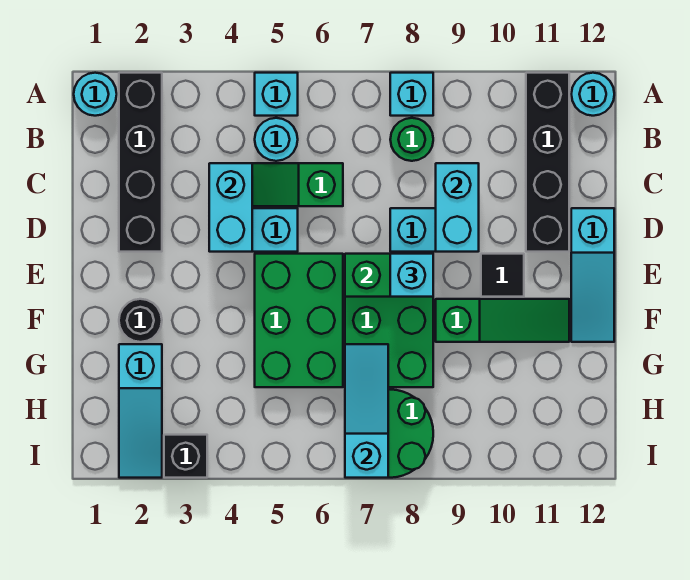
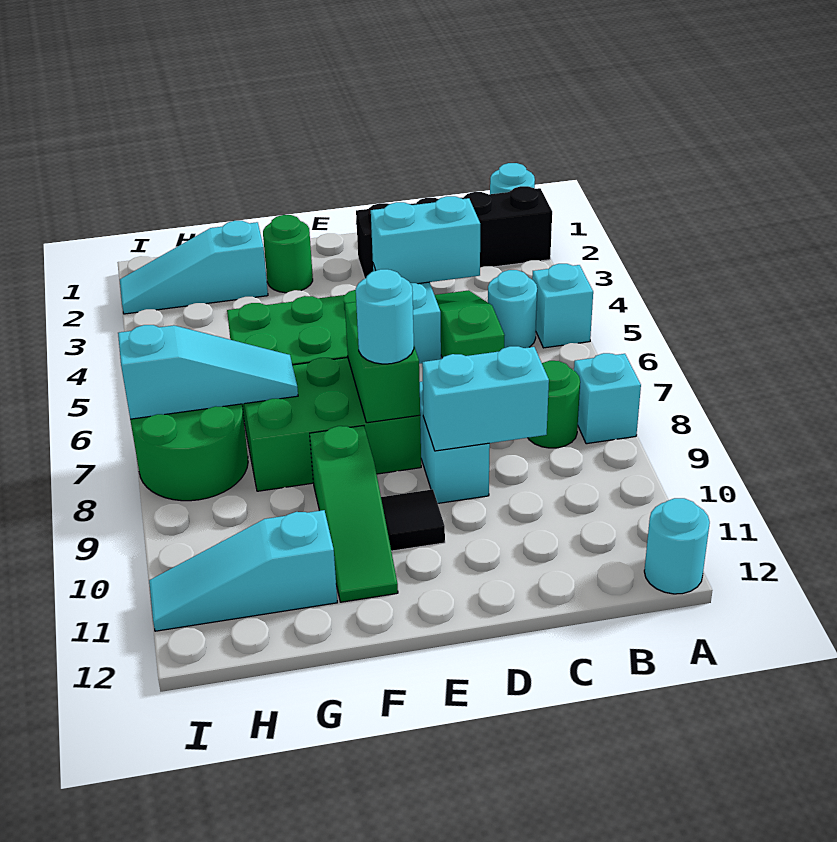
black 1x4 brick [526,73,569,252] -> none
cyan 1x3 slope [571,208,614,342] -> cyan 1x3 slope moved to [149,510,337,631]
cyan 1x1 brick [390,254,433,297] -> cyan 1x1 round brick [356,269,414,364]
black 1x1 round brick [119,299,162,342] -> green 1x1 round brick [263,215,313,293]
black 1x1 brick [164,435,207,478] -> none

